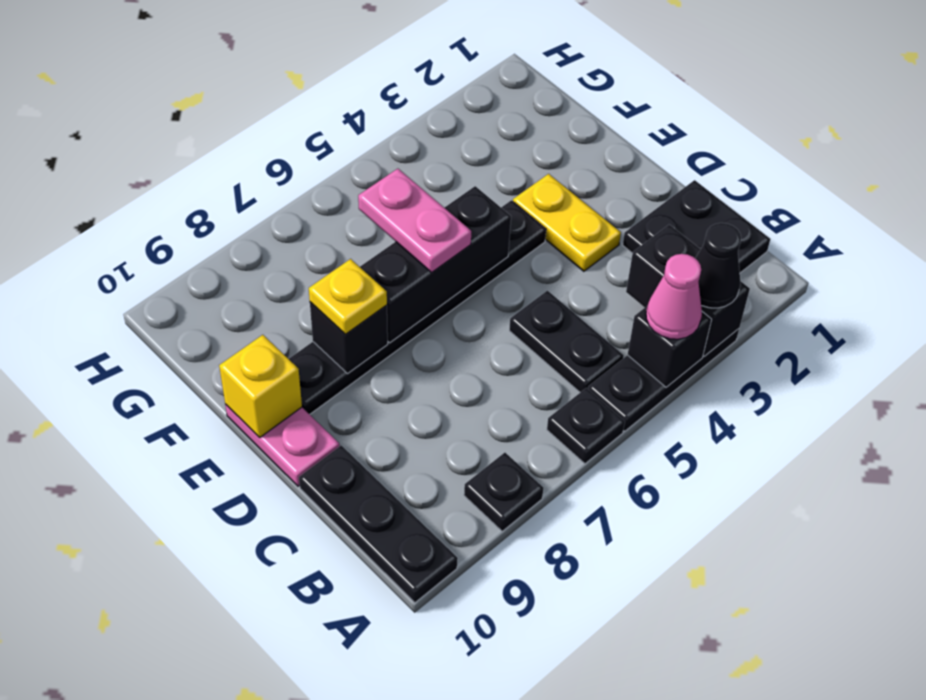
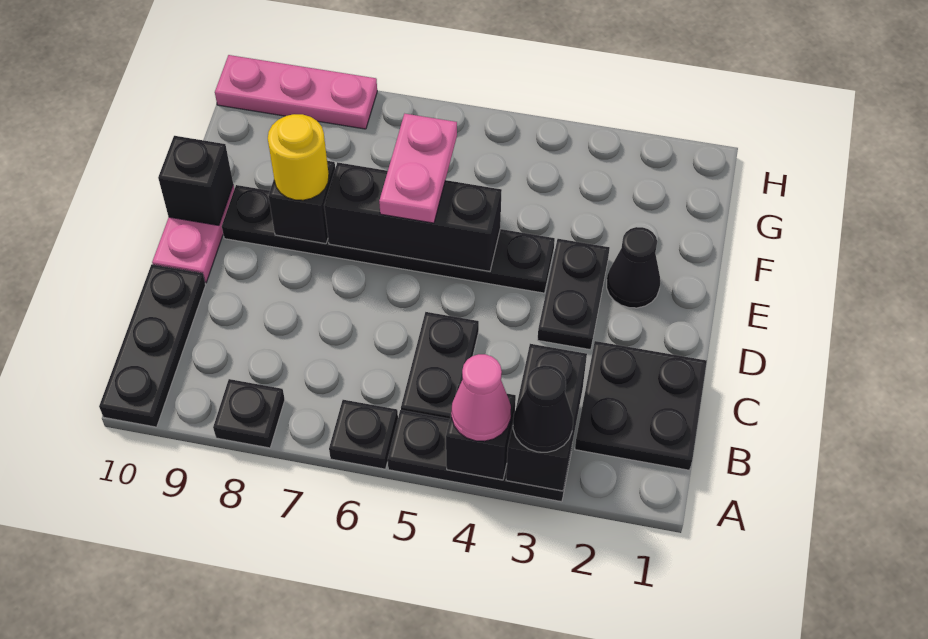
yellow 1x2 plate [513,174,621,271] -> black 1x2 plate [538,239,610,350]
none -> black 1x1 cone [607,227,660,308]
yellow 1x1 plate [309,259,387,334] -> yellow 1x1 round brick [268,114,329,200]
yellow 1x1 brick [219,335,302,438] -> black 1x1 brick [158,136,233,225]
none -> pink 1x3 plate [215,55,377,129]

